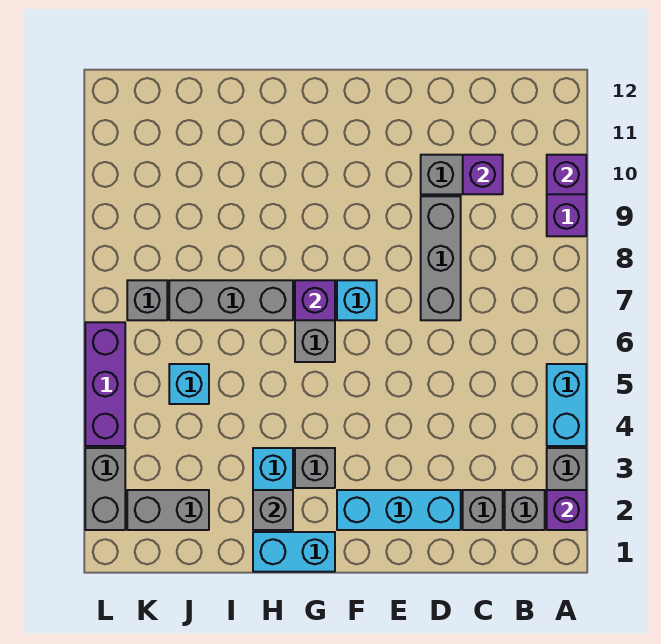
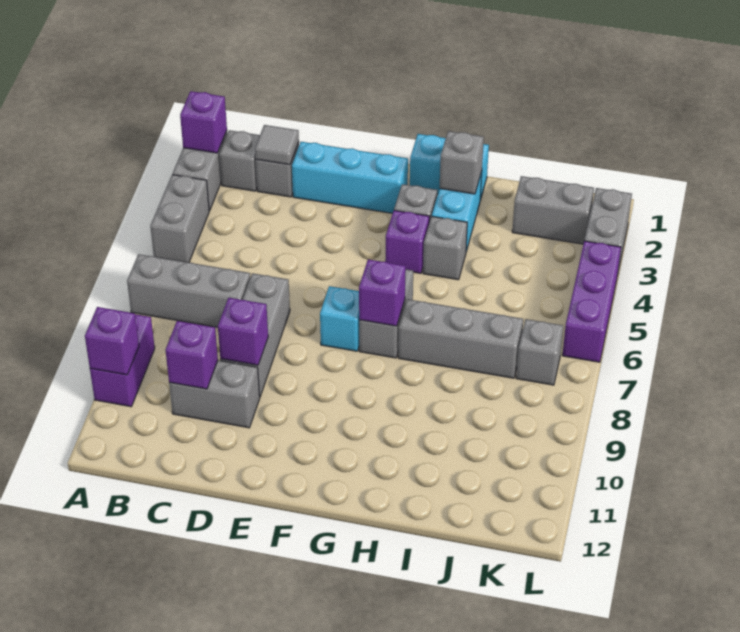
cyan 1x2 brick [547,364,586,446] -> grey 1x2 brick [150,175,209,263]
none -> grey 1x3 brick [127,254,250,327]
none -> grey 1x1 tile [255,125,299,165]
none -> purple 1x1 brick [218,298,268,365]
none -> purple 1x1 brick [385,210,430,273]
none -> grey 1x1 brick [423,216,467,280]
cyan 1x1 brick [169,364,209,404] -> none

